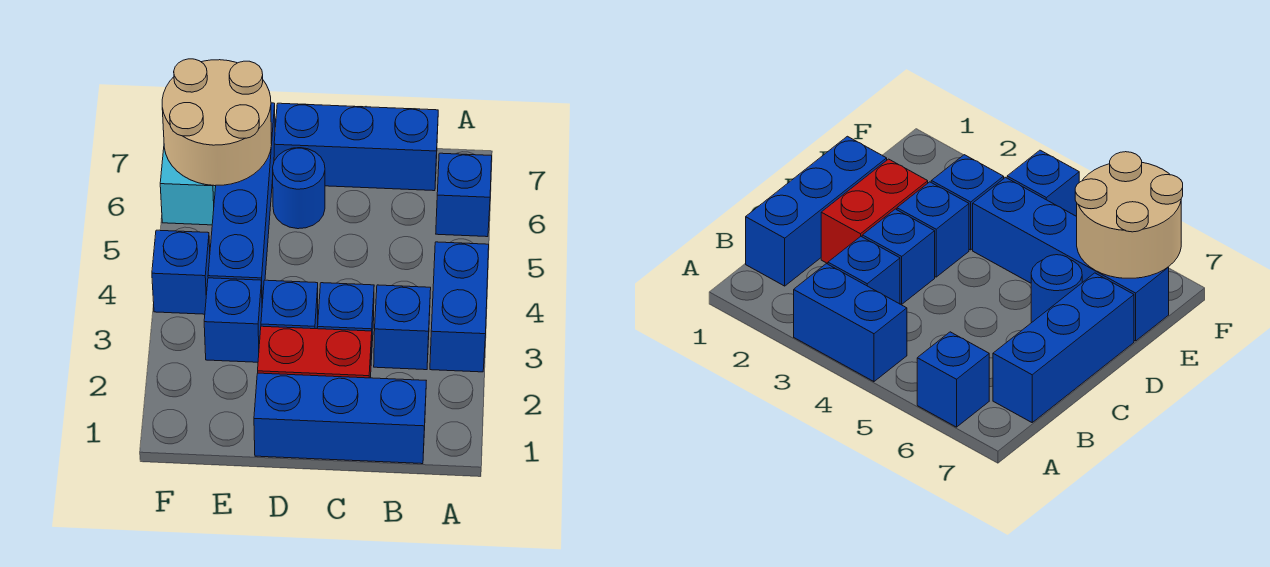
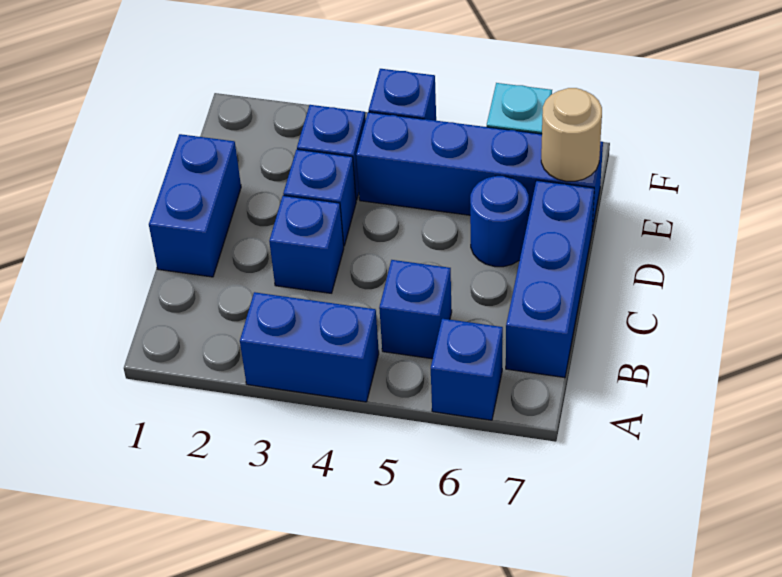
blue 1x3 brick [254,373,426,464] -> blue 1x2 brick [149,134,241,277]
blue 1x1 brick [374,285,431,370] -> blue 1x1 brick moved to [379,260,452,359]
red 1x2 brick [258,326,372,378] -> none
tan 2x2 round brick [162,59,272,186] -> tan 1x1 round brick [541,88,602,181]

